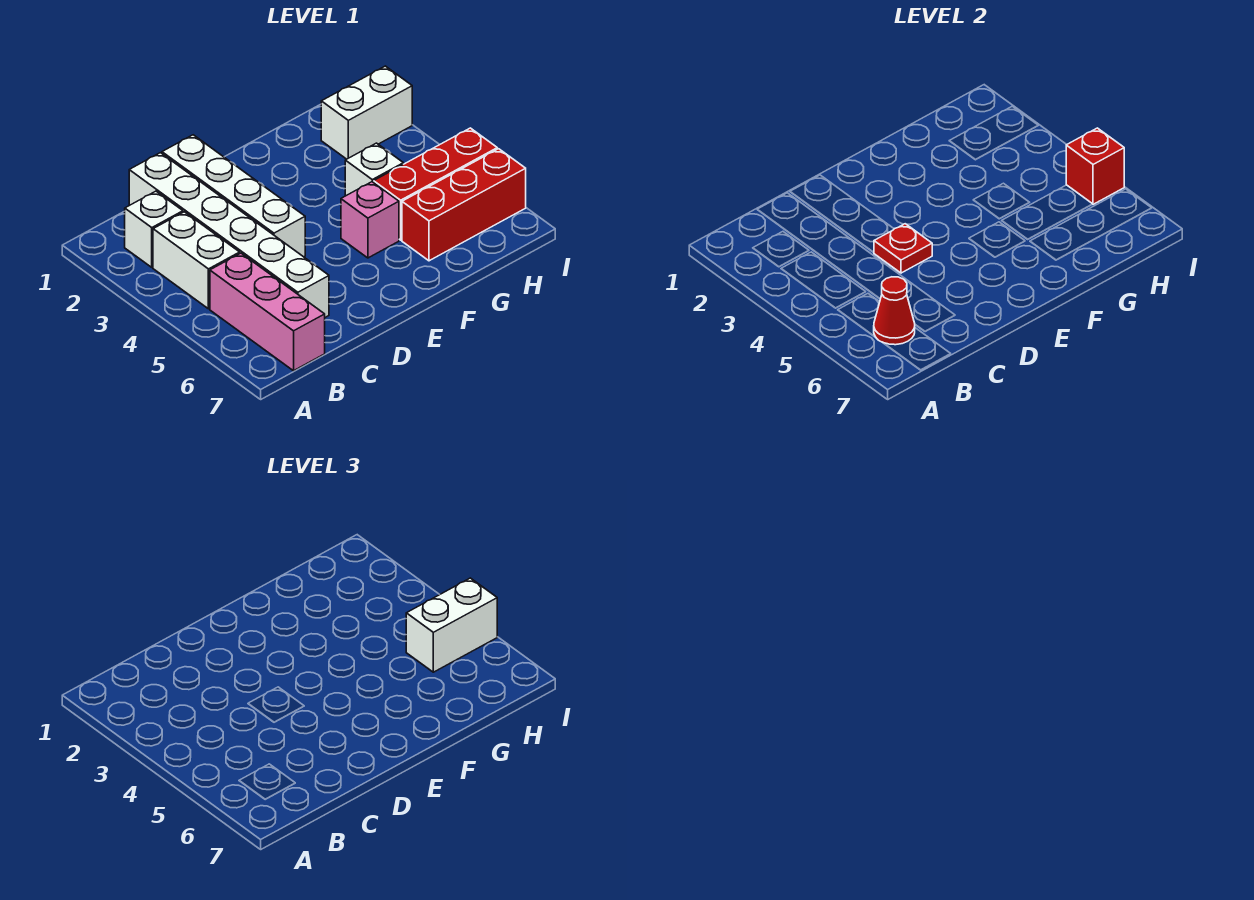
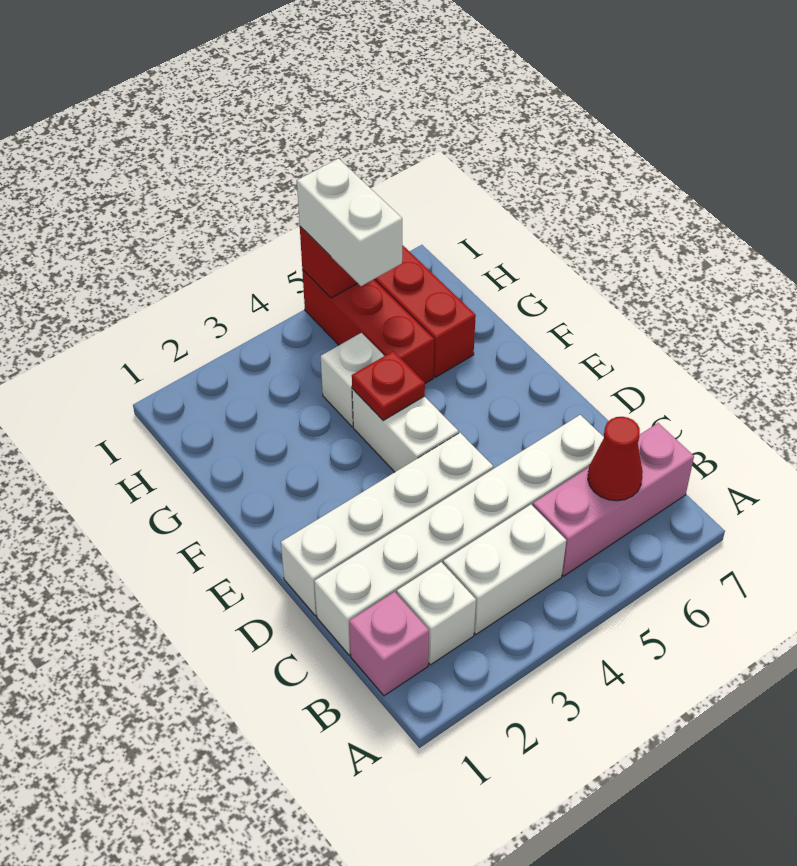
red 1x1 plate [874,224,932,273] -> red 1x1 plate moved to [352,351,425,420]
pink 1x1 brick [341,182,399,258] -> pink 1x1 brick moved to [349,592,429,696]
white 1x2 brick [321,66,412,159] -> white 1x2 brick moved to [352,389,458,472]

